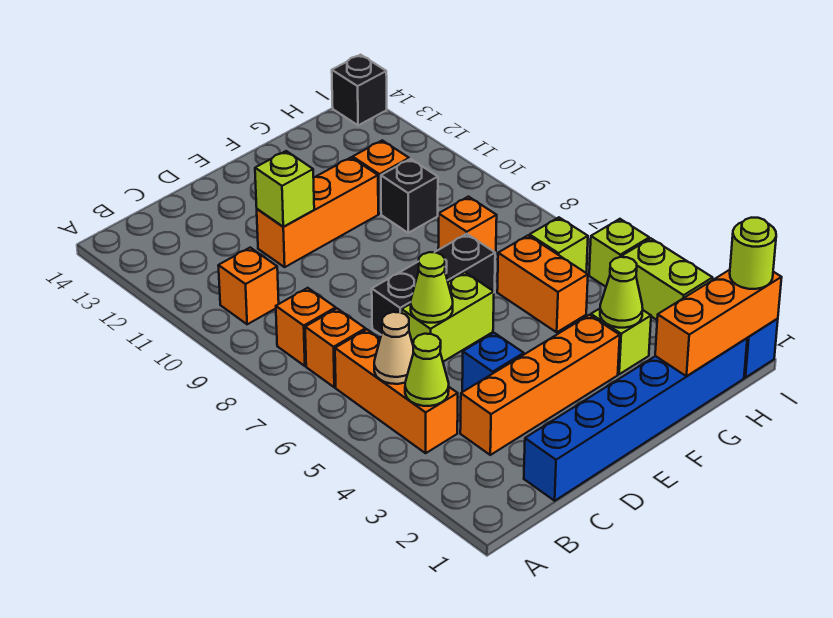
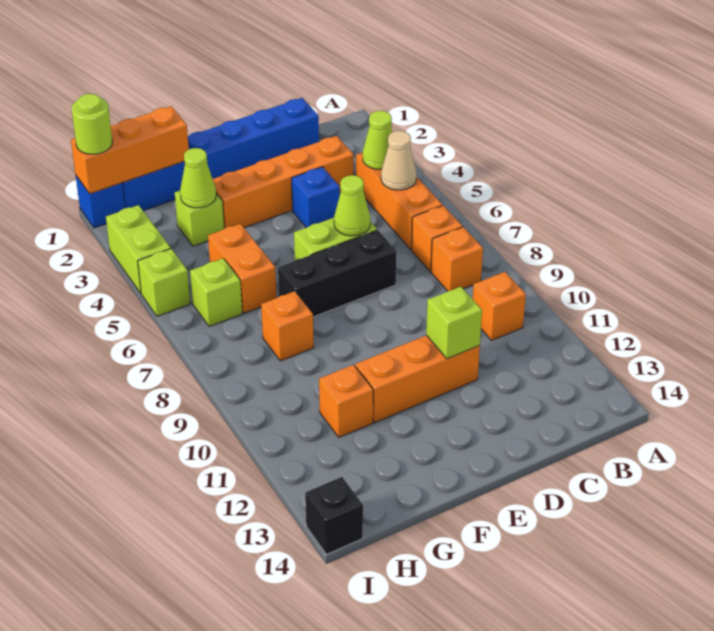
black 1x1 brick [381,159,438,233] -> none

